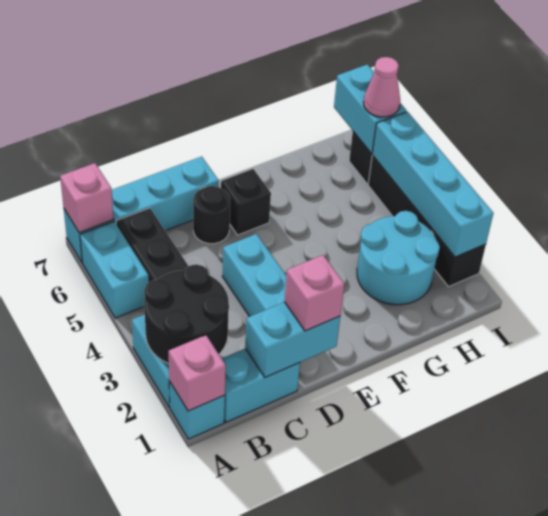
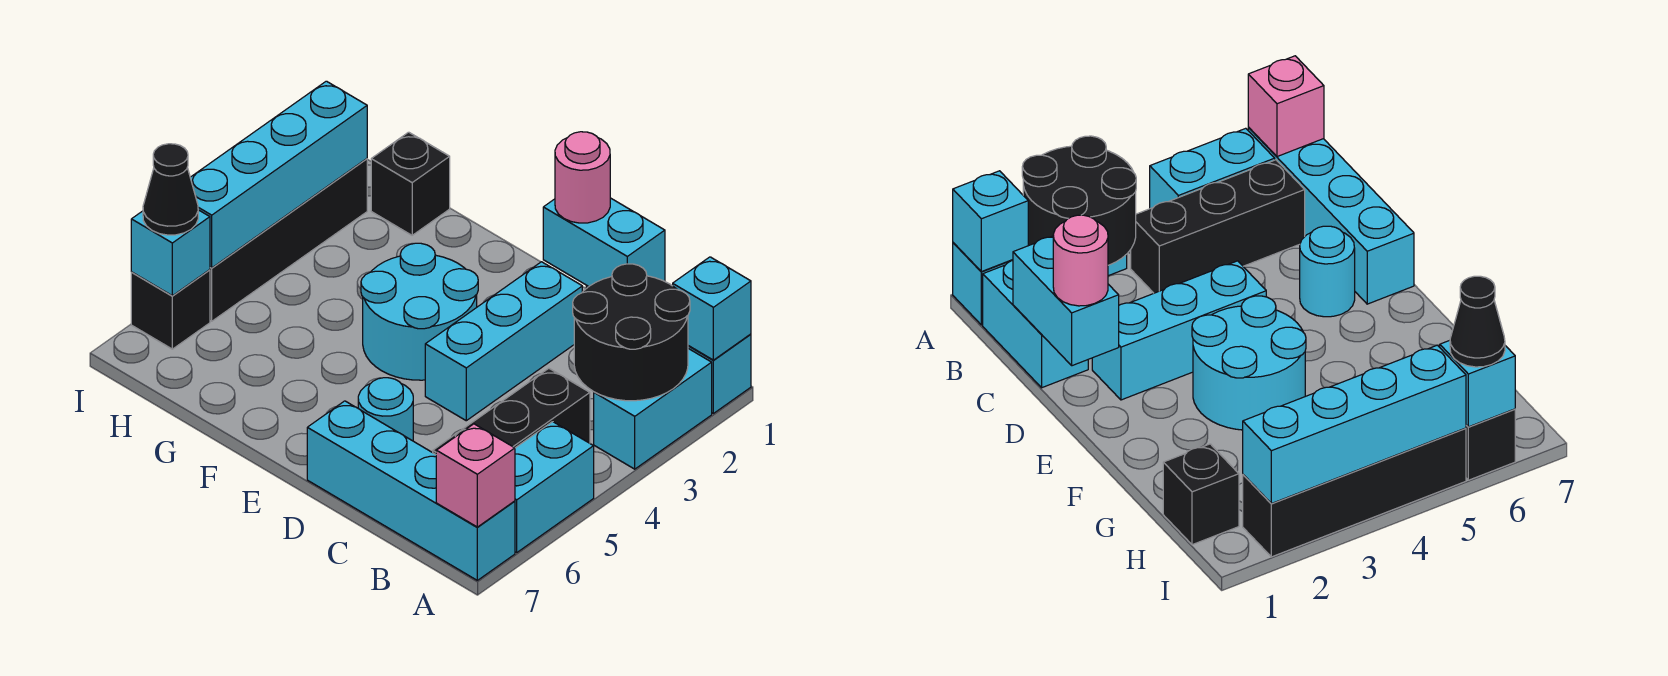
pink 1x1 brick [169,335,226,411] -> cyan 1x1 brick [673,257,751,360]
pink 1x1 brick [284,255,344,331] -> pink 1x1 round brick [555,132,610,223]
black 1x1 round brick [193,186,230,244] -> cyan 1x1 round brick [358,378,413,441]
black 1x1 brick [221,169,271,235] -> black 1x1 brick moved to [371,132,450,235]
cyan 2x2 round brick [357,211,440,305] -> cyan 2x2 round brick moved to [361,243,478,380]
cyan 1x2 brick [334,64,406,153] -> cyan 1x1 brick [131,210,210,296]
pink 1x1 cone [363,57,400,117] -> black 1x1 cone [143,144,198,235]

